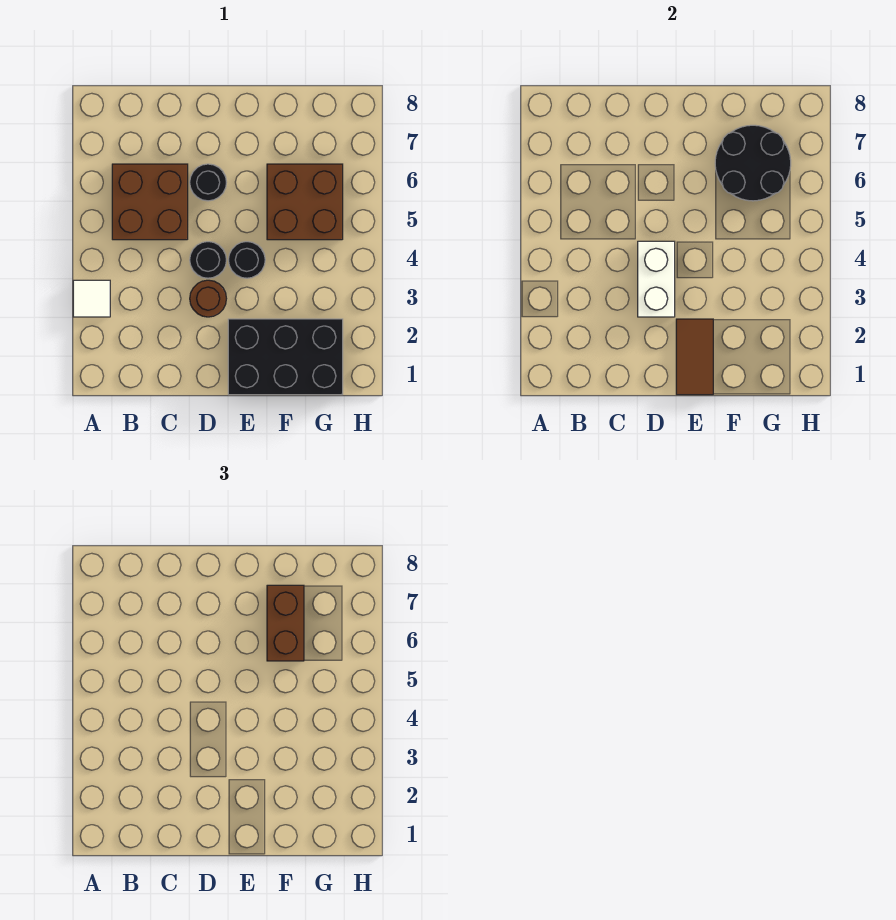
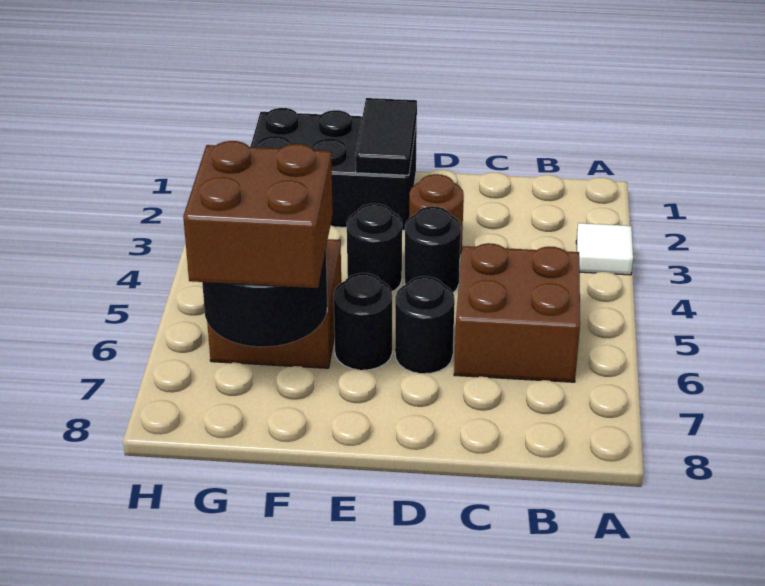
white 1x2 brick [638,241,675,317] -> none
brown 1x2 tile [676,319,713,395] -> black 1x2 tile [355,98,417,175]
none -> black 1x1 round brick [334,273,392,370]
brown 1x2 brick [267,585,304,661] -> brown 2x2 brick [183,141,333,288]

